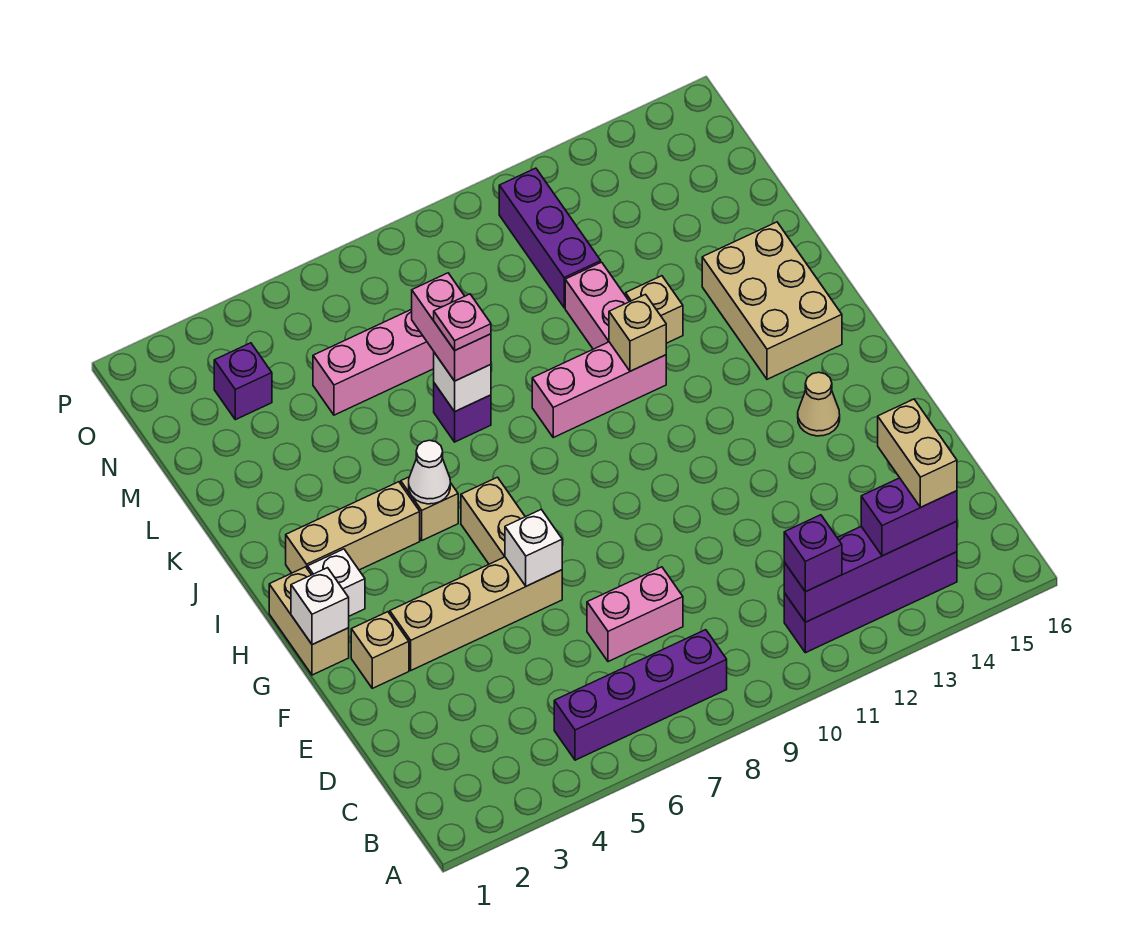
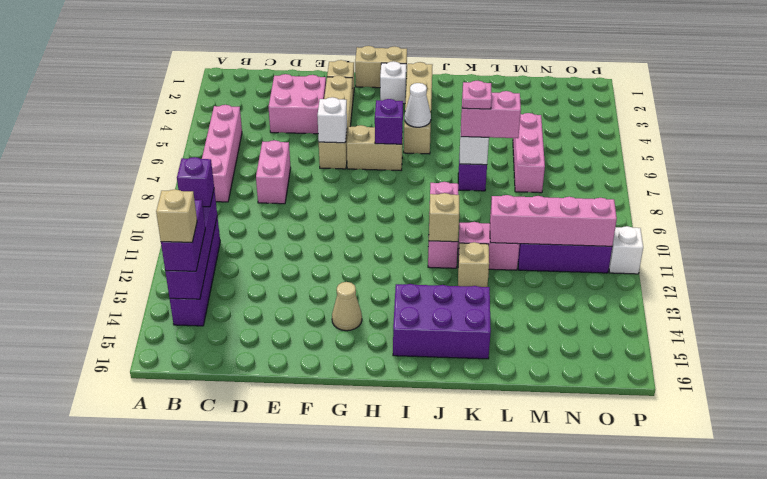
purple 1x4 brick [554,630,727,760] -> pink 1x4 brick [202,105,242,202]
tan 1x2 brick [878,399,957,507] -> tan 1x1 brick [156,189,197,242]
none -> pink 2x2 brick [269,74,326,134]
white 1x1 brick [291,568,349,645] -> white 1x1 brick moved to [609,226,643,274]
tan 2x3 brick [702,222,842,379] -> purple 2x3 brick [393,284,491,359]
none -> pink 1x4 brick [490,195,617,246]
purple 1x1 brick [214,343,272,420] -> purple 1x1 brick moved to [375,99,403,144]

